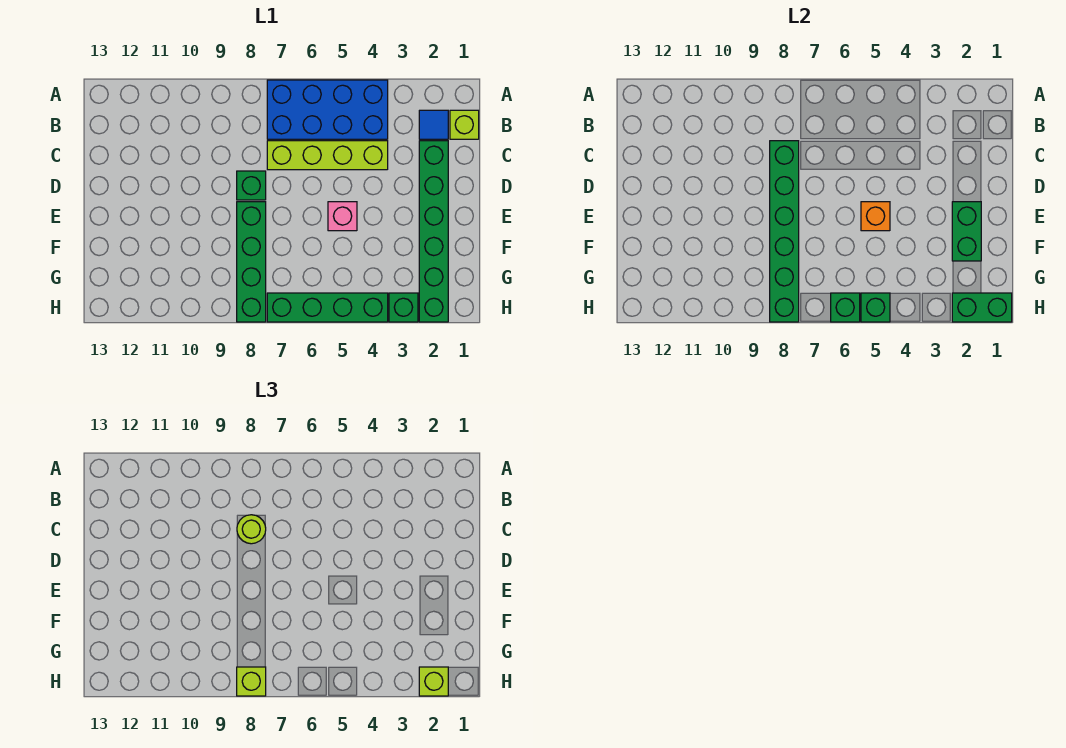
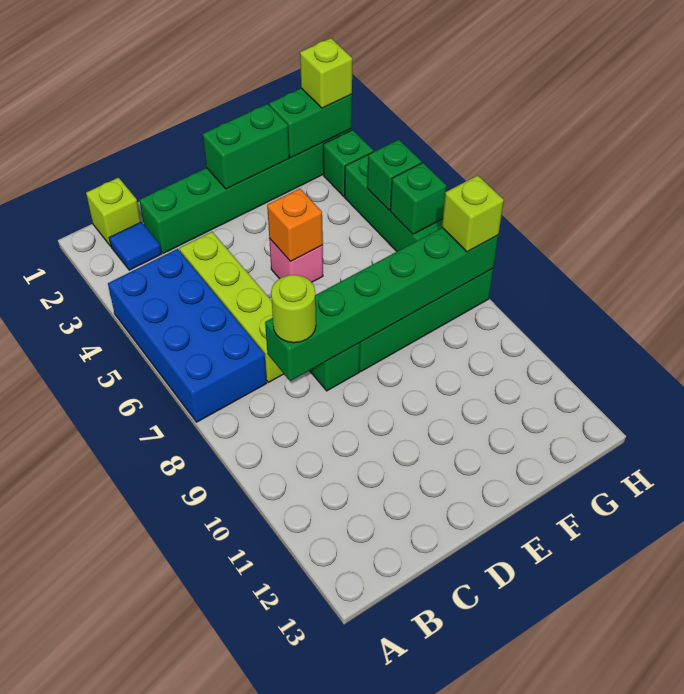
green 1x2 brick [952,293,1012,322] -> green 1x2 brick turned to [269,88,352,158]

